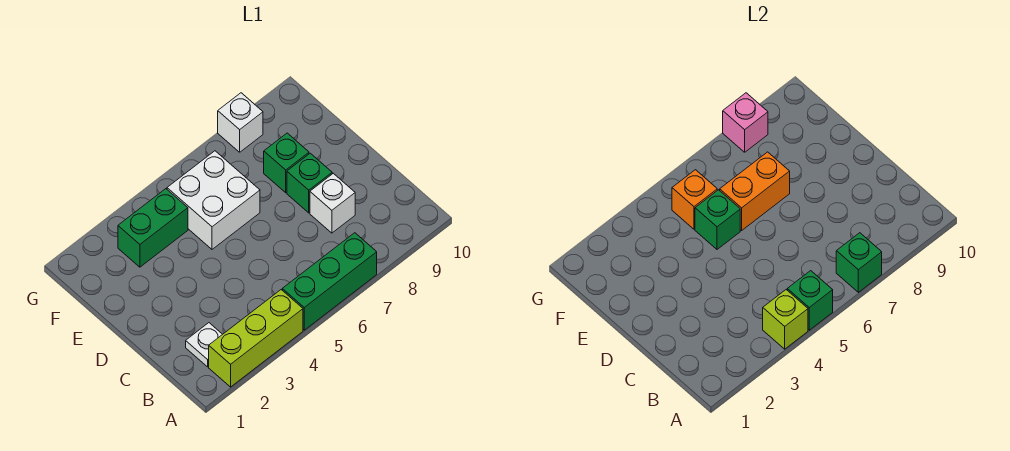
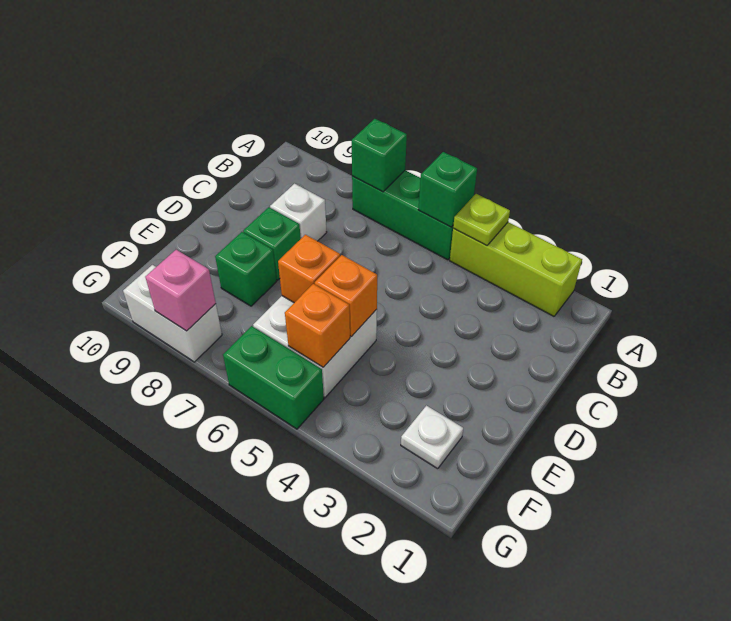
lime 1x1 brick [763,290,808,349] -> lime 1x1 plate [453,194,510,246]
white 1x1 plate [186,323,222,367] -> white 1x1 plate moved to [401,406,463,469]
green 1x1 brick [695,190,740,249] -> orange 1x1 brick [315,255,377,337]
orange 1x2 brick [720,152,790,230] -> orange 1x1 brick [278,235,340,303]
green 1x2 brick [118,189,188,267] -> green 1x2 brick moved to [223,326,324,429]
white 1x1 brick [218,93,263,152] -> white 1x2 brick [123,265,222,362]

